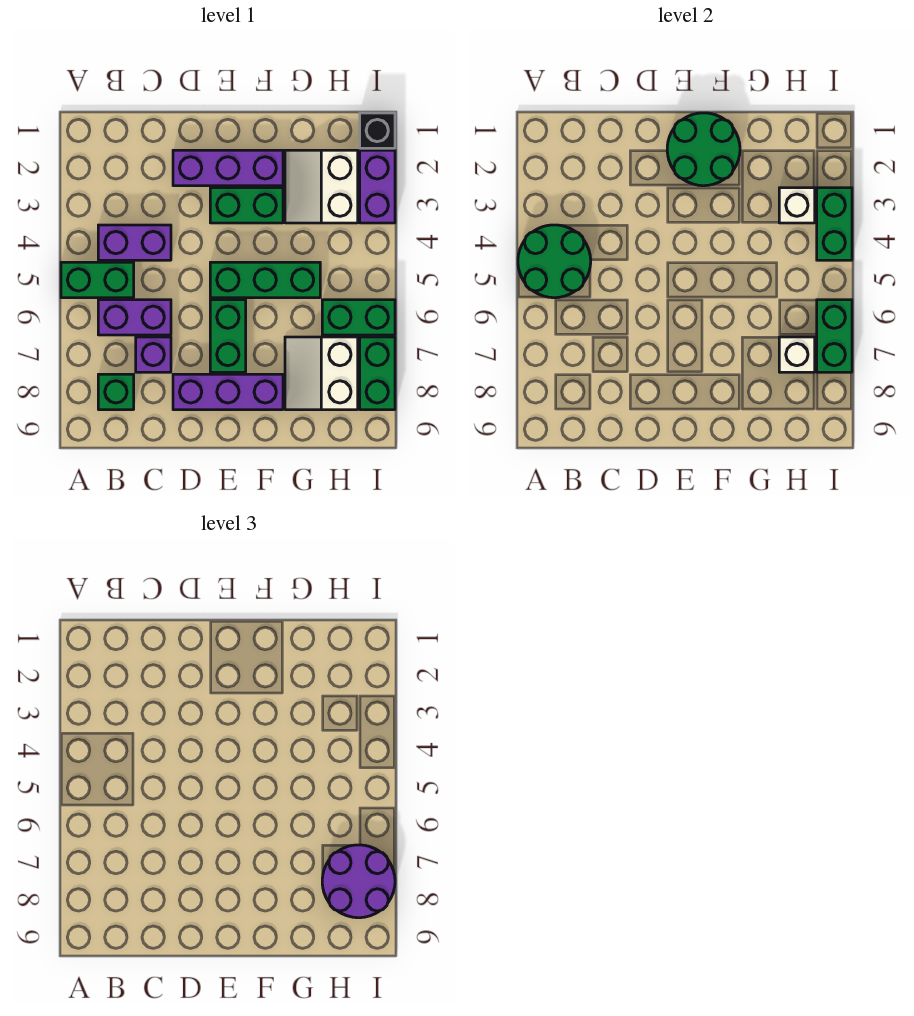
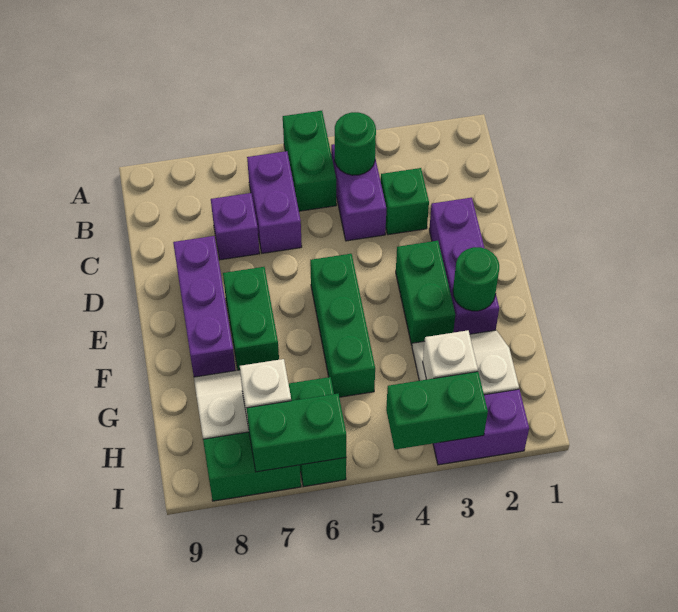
green 2x2 round brick [518,225,591,298] -> green 1x1 round brick [335,112,376,175]
green 1x1 brick [98,374,134,410] -> green 1x1 brick moved to [381,168,429,235]
green 2x2 round brick [667,113,740,186] -> green 1x1 round brick [453,247,499,311]
green 1x2 brick [210,300,246,372] -> green 1x2 brick turned to [223,267,279,370]
purple 2x2 round brick [322,845,395,918] -> none
black 1x1 brick [360,113,395,148] -> none

